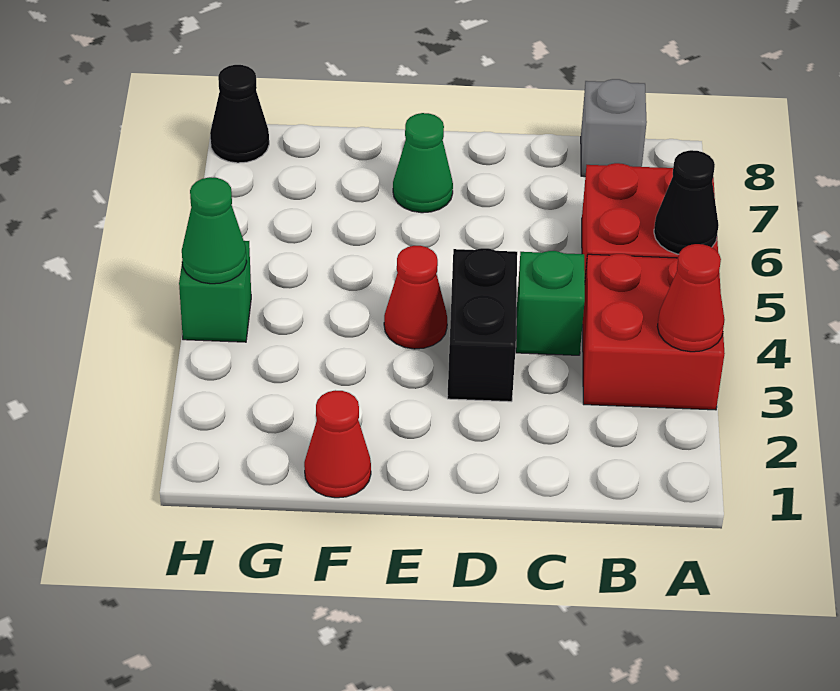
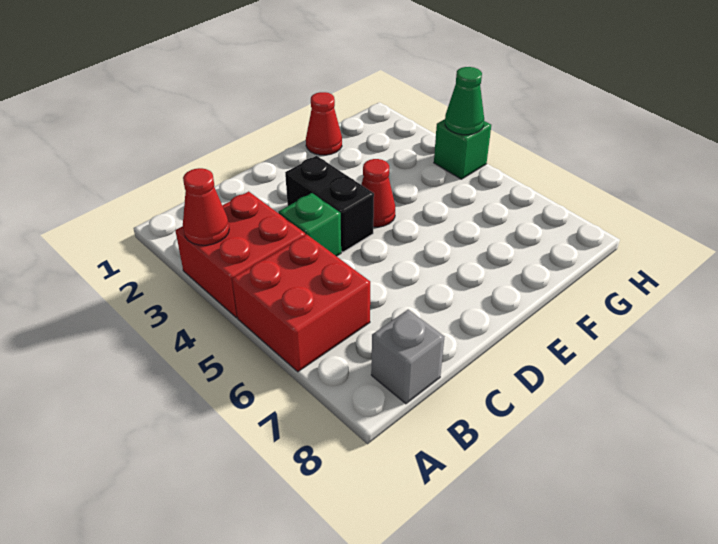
black 1x1 cone [654,150,718,254] -> none
green 1x1 cone [393,113,453,213] -> none
black 1x1 cone [210,65,269,163] -> none

